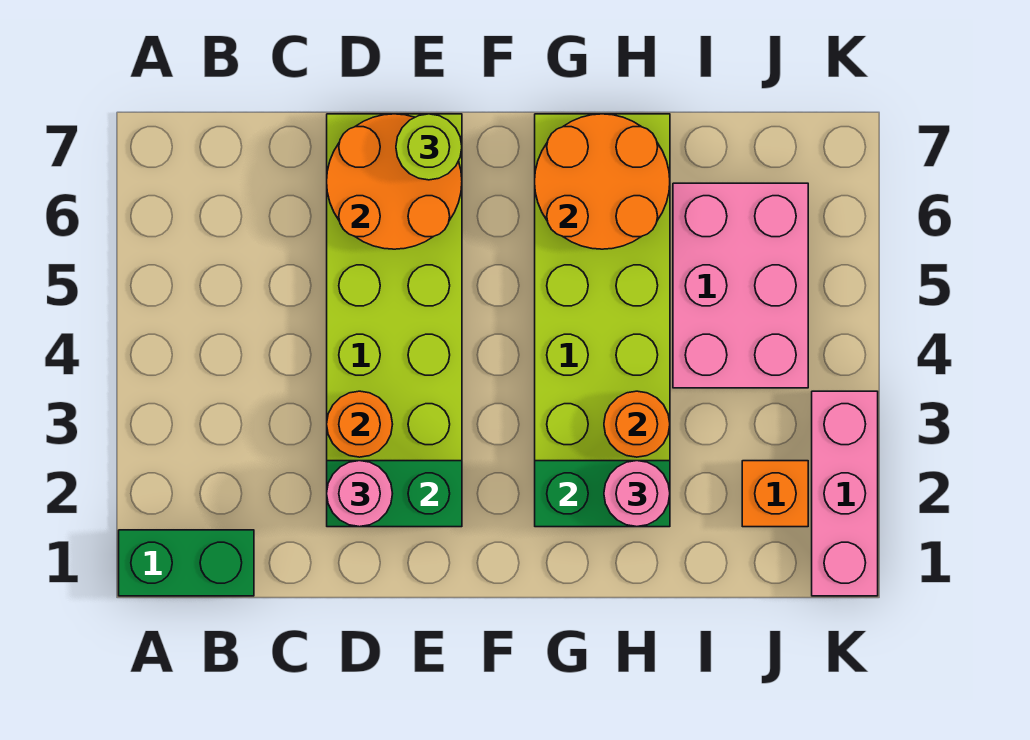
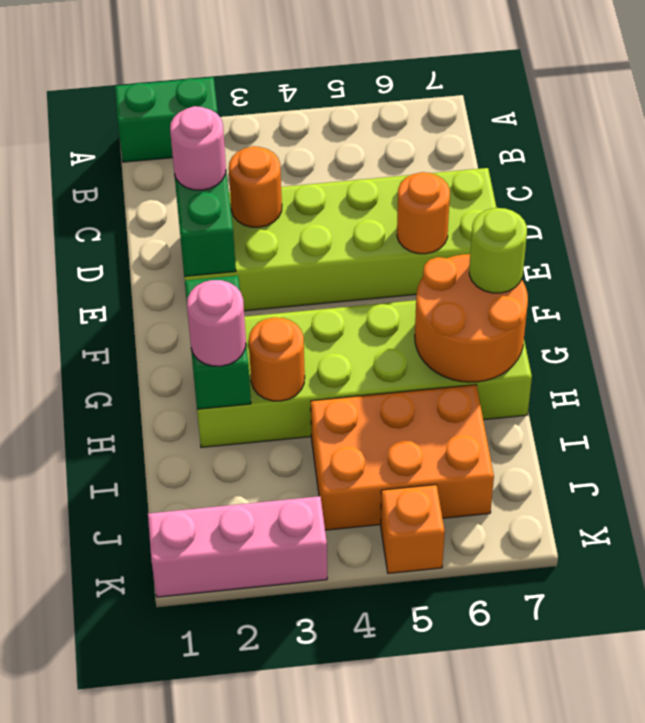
green 1x2 brick [119,530,254,596] -> green 1x2 brick turned to [115,77,218,162]
orange 2x2 round brick [327,114,462,249] -> orange 1x1 round brick [397,172,450,254]
lime 1x1 round brick [396,114,462,180] -> lime 1x1 round brick moved to [469,208,527,293]
pink 2x3 brick [673,183,808,388] -> orange 2x3 brick [311,385,494,530]
orange 1x1 brick [742,461,808,527] -> orange 1x1 brick moved to [381,485,445,573]

